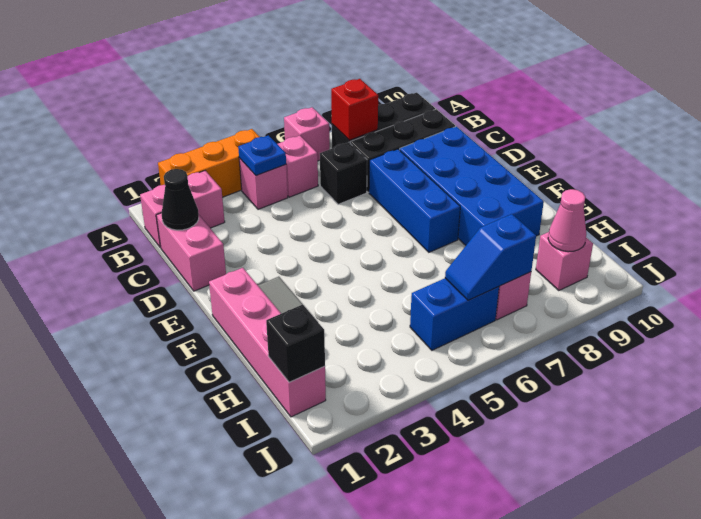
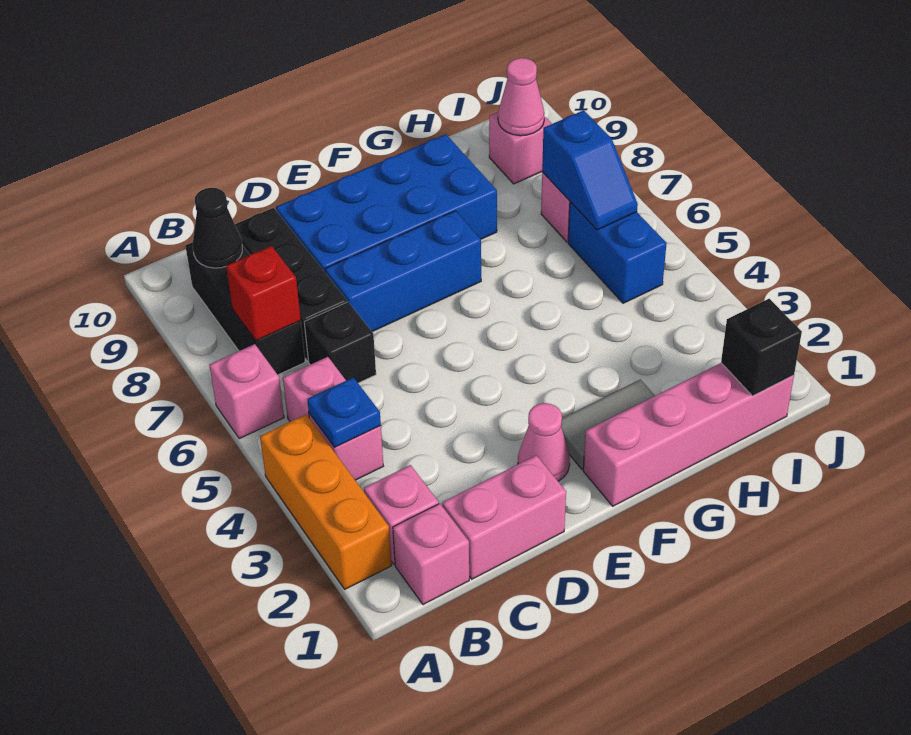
black 1x1 cone [162,169,199,230] -> black 1x1 cone moved to [193,188,242,268]
none -> pink 1x1 cone [518,403,570,481]

